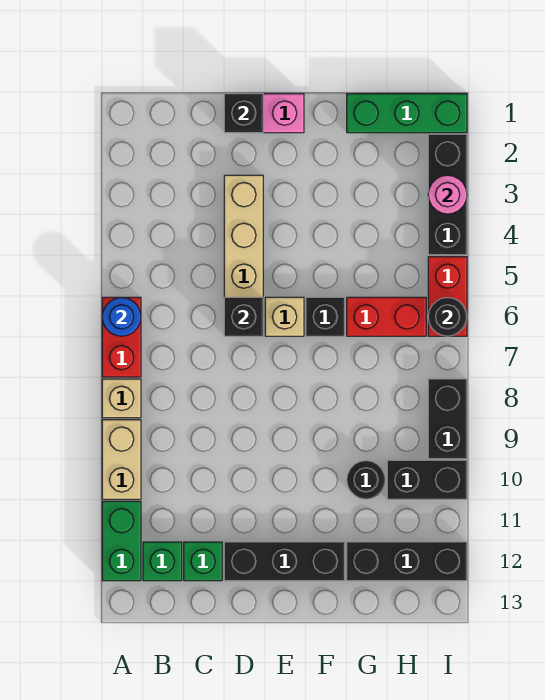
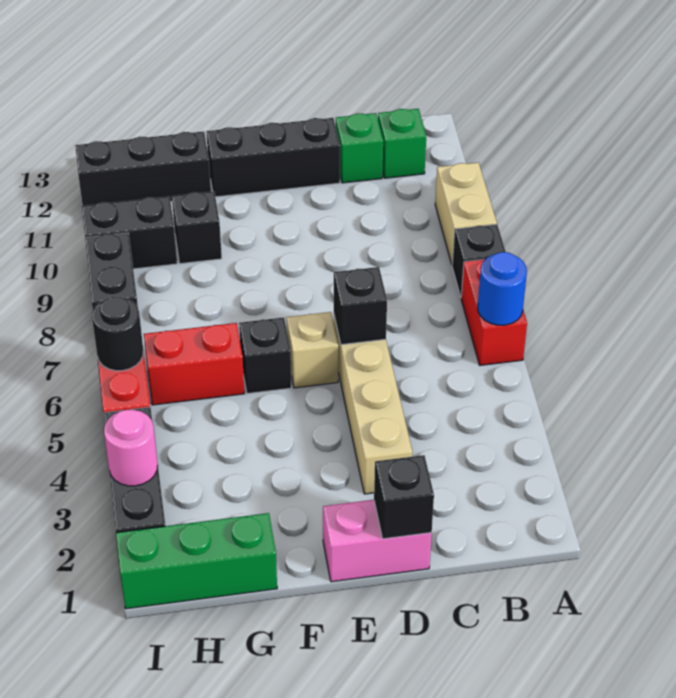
tan 1x1 brick [102,379,141,418] -> black 1x1 brick [452,224,506,297]
green 1x2 brick [102,501,141,581] -> none
black 1x1 round brick [347,461,385,499] -> black 1x1 brick [172,191,222,264]

